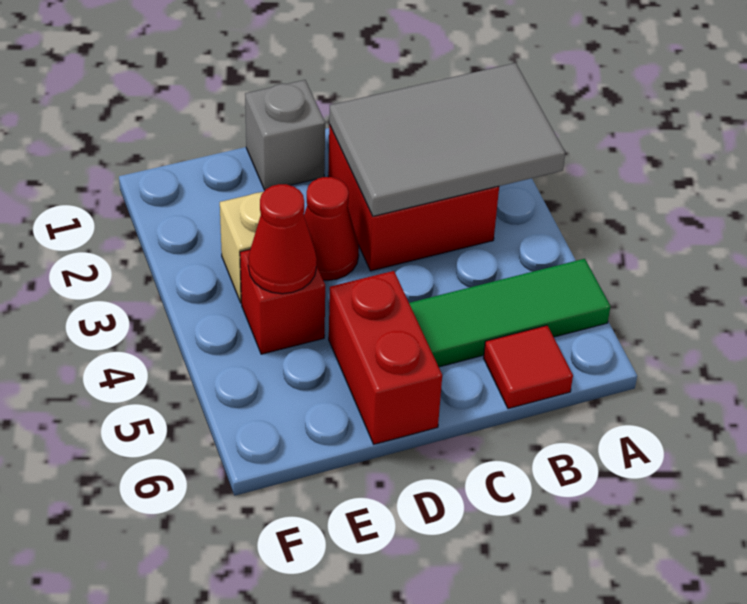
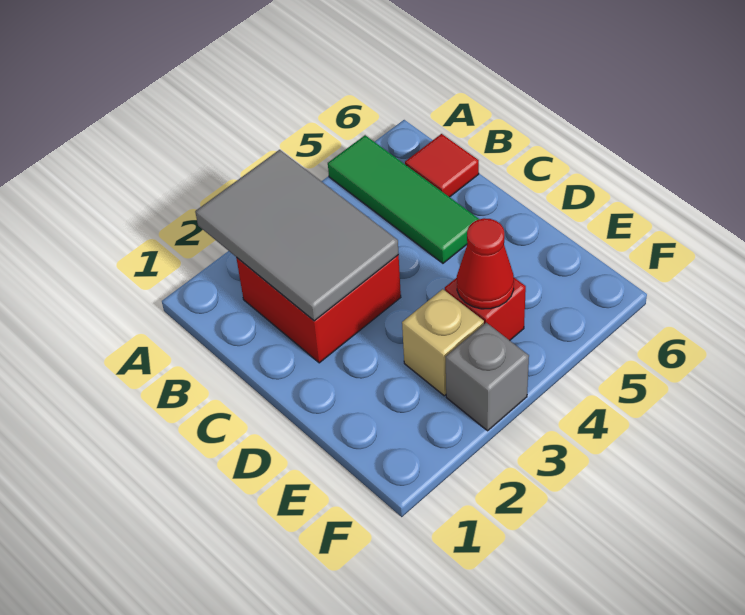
grey 1x1 brick [245,80,325,190] -> grey 1x1 brick moved to [446,323,529,431]
red 1x1 cone [304,177,359,281] -> none
red 1x2 brick [329,271,442,444] -> none

